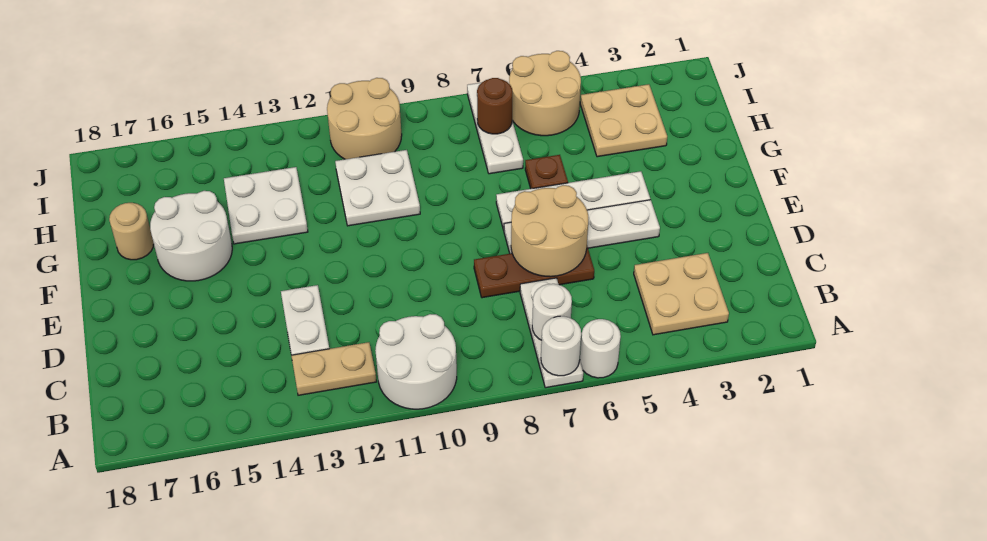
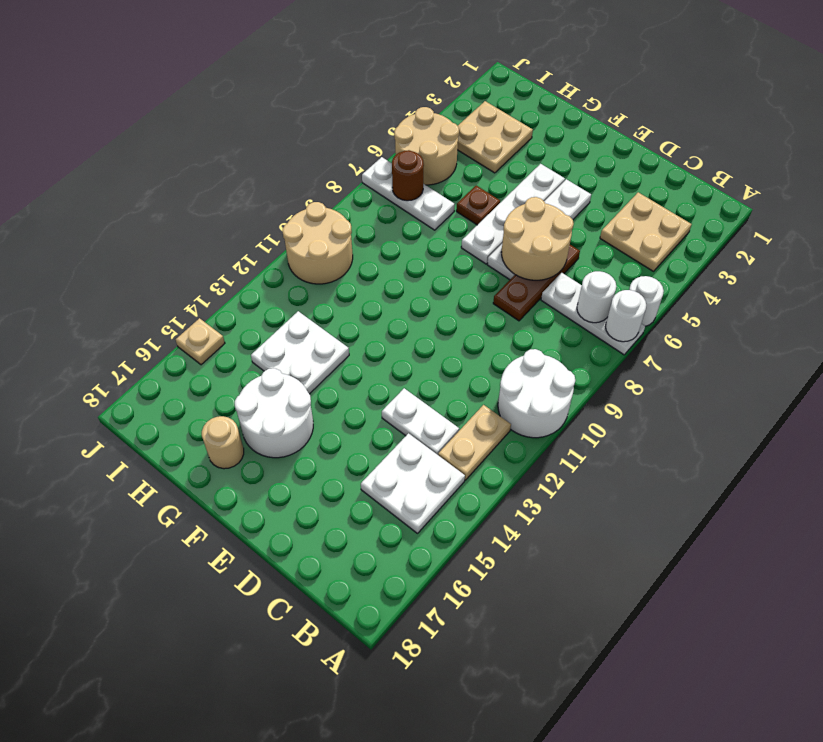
white 2x2 plate [335,150,420,226] -> white 2x2 plate moved to [361,433,465,533]
none -> tan 1x1 plate [176,318,225,365]

